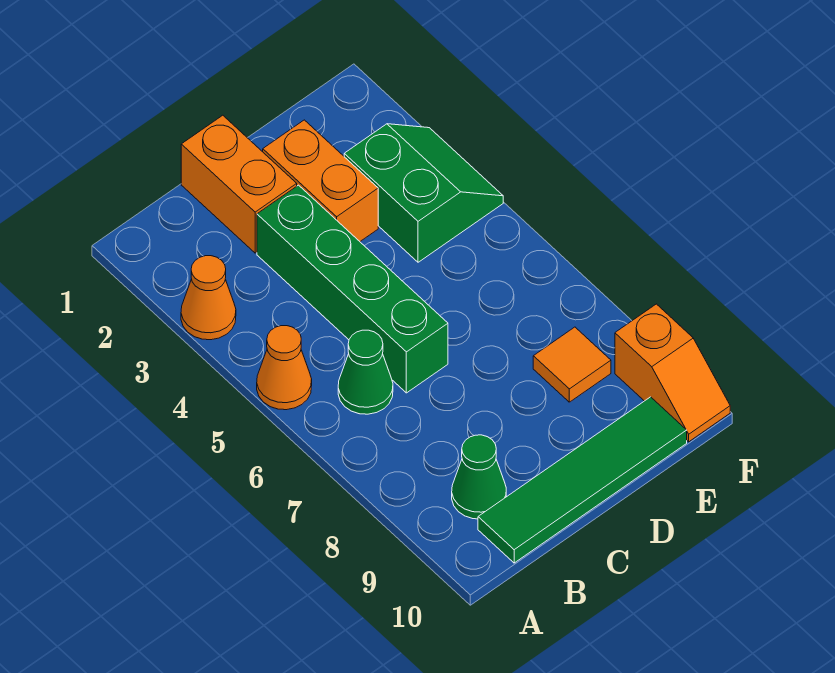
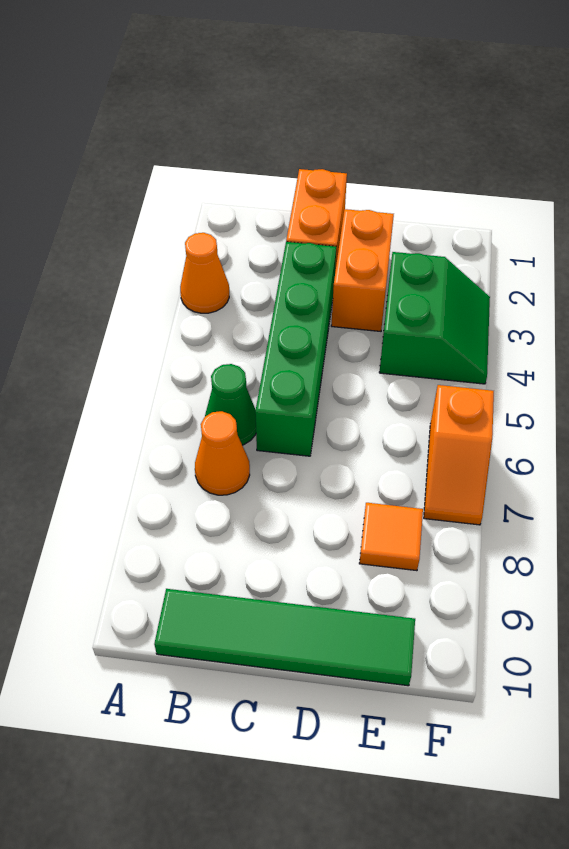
orange 1x1 cone [257,326,312,410] -> orange 1x1 cone moved to [195,411,250,495]
green 1x1 cone [452,435,506,519] -> none
orange 1x2 slope [615,304,730,442] -> orange 1x2 slope moved to [424,385,494,525]

